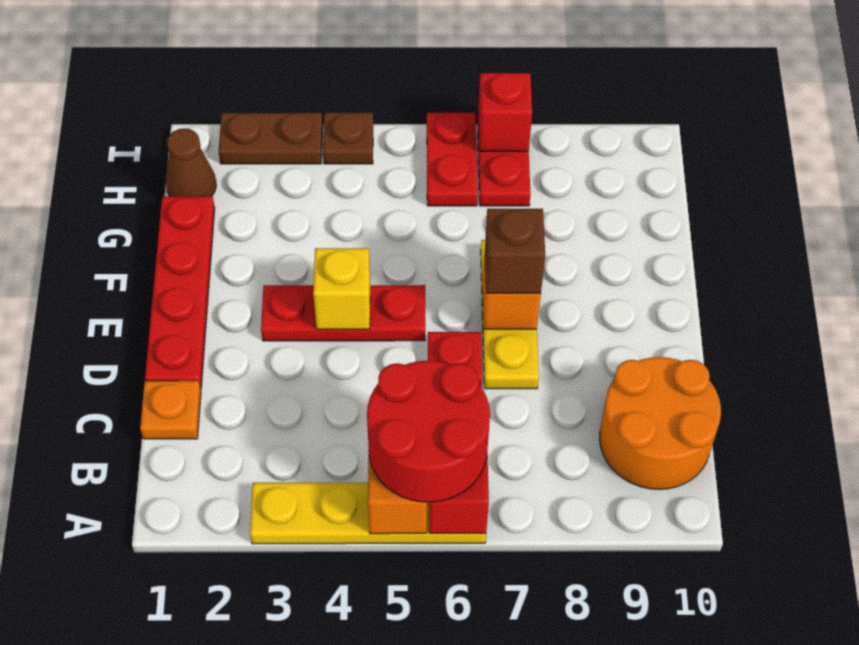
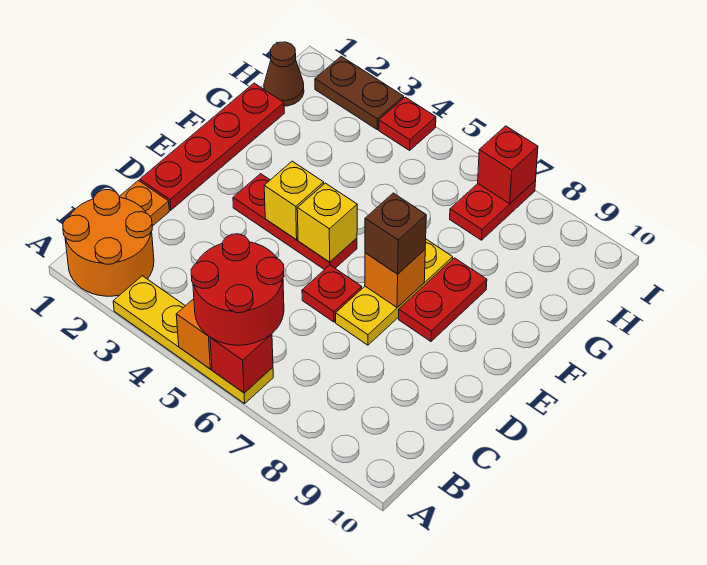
orange 2x2 round brick [600,357,721,489] -> orange 2x2 round brick moved to [63,190,154,296]
none -> yellow 1x1 brick [297,183,357,262]
red 1x2 plate [427,113,478,206] -> red 1x2 plate moved to [399,258,487,341]
brown 1x1 plate [323,113,373,164] -> red 1x1 plate [379,97,436,150]

